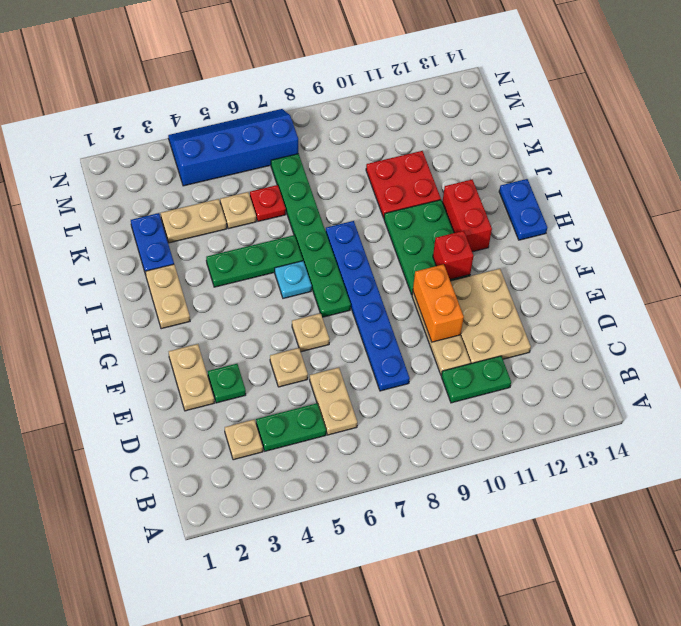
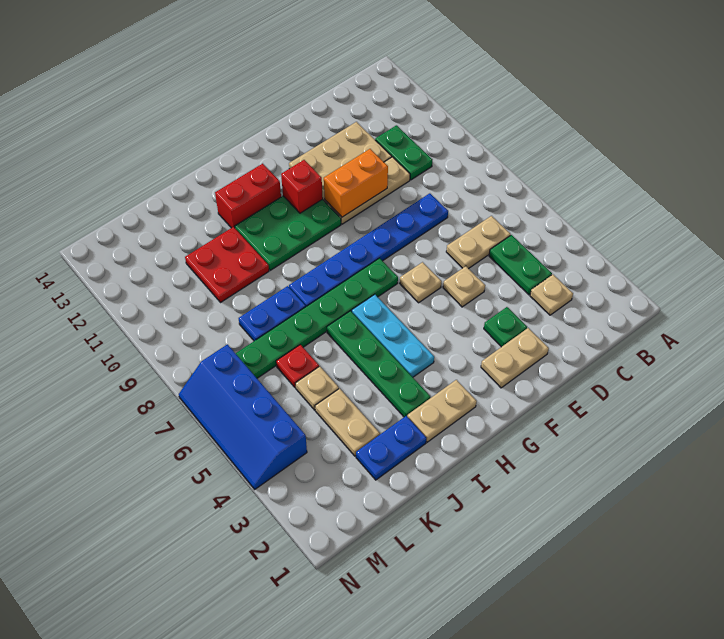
cyan 1x1 plate [275,261,312,298] -> cyan 1x3 plate [352,294,434,377]
blue 1x2 plate [499,179,547,240] -> blue 1x2 plate moved to [239,286,306,341]
green 1x3 plate [206,235,303,287] -> green 1x4 plate [327,311,430,417]

